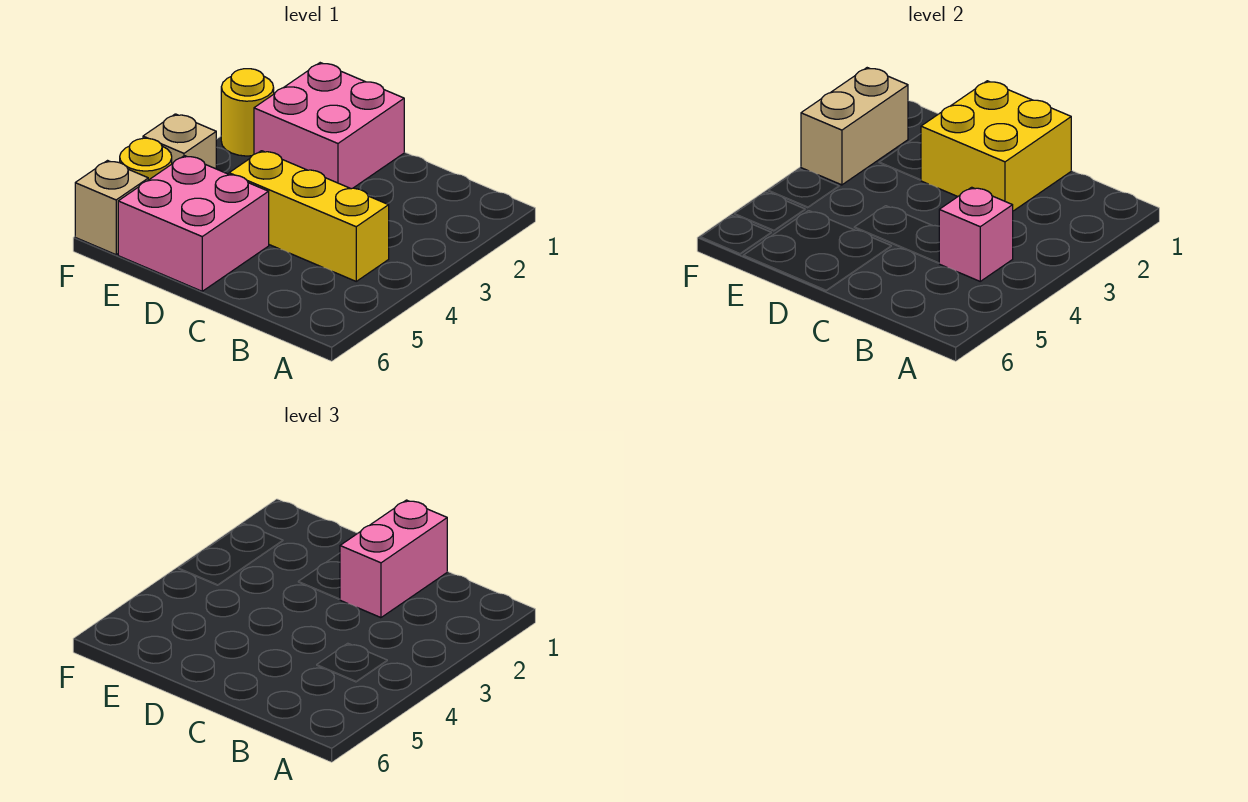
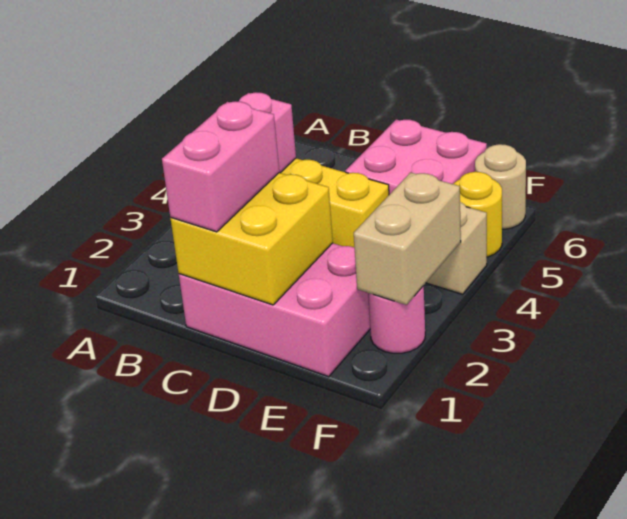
pink 2x2 brick [254,63,404,189] -> pink 2x3 brick [179,243,370,377]
yellow 1x1 round brick [221,69,274,156] -> pink 1x1 round brick [368,286,425,353]
tan 1x1 brick [75,161,148,255] -> tan 1x1 round brick [475,144,526,229]

